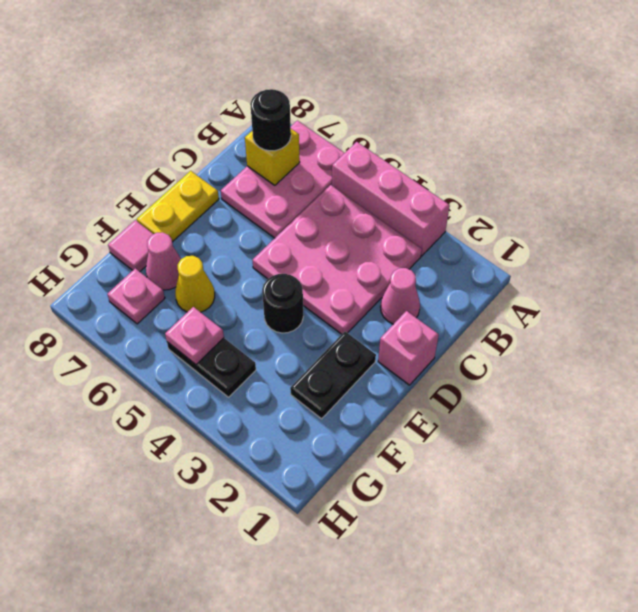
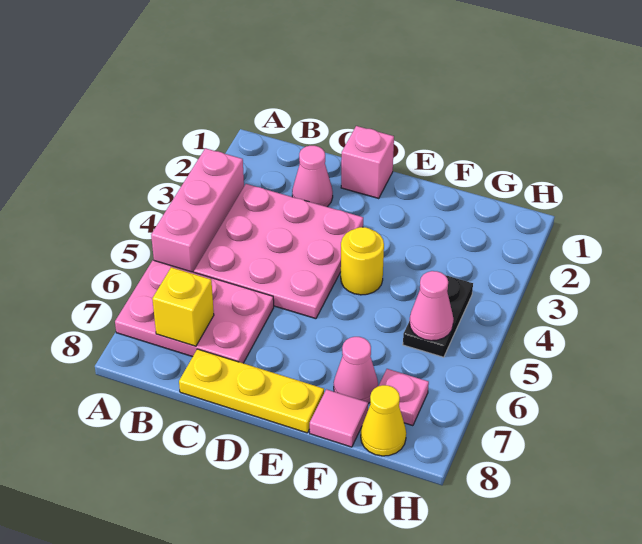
black 1x1 round brick [250,89,291,151] -> none
yellow 1x2 plate [137,171,219,242] -> yellow 1x3 plate [179,349,324,433]
black 1x2 plate [290,332,376,419] -> none
black 1x1 round brick [262,274,303,333] -> yellow 1x1 round brick [341,227,384,295]
yellow 1x1 cone [175,256,215,312] -> yellow 1x1 cone moved to [361,385,406,456]
pink 1x1 plate [165,307,224,365] -> pink 1x1 cone [410,271,453,341]

